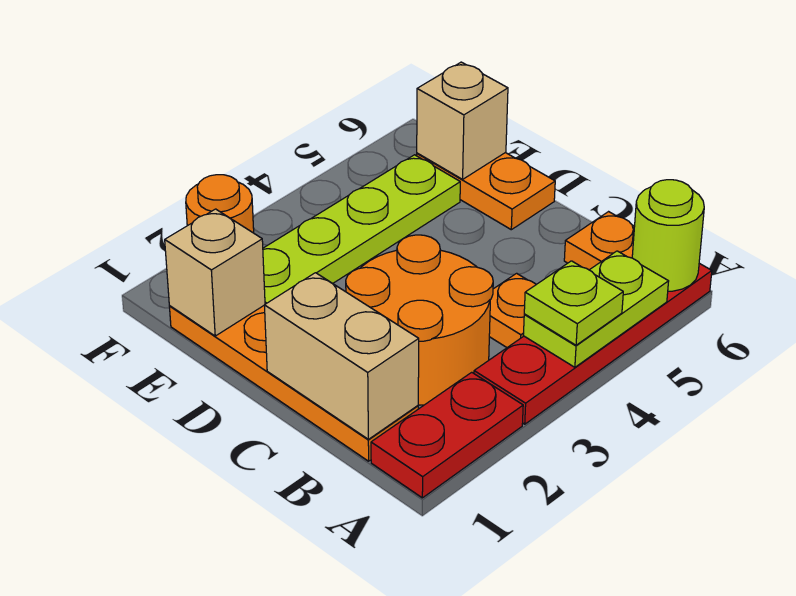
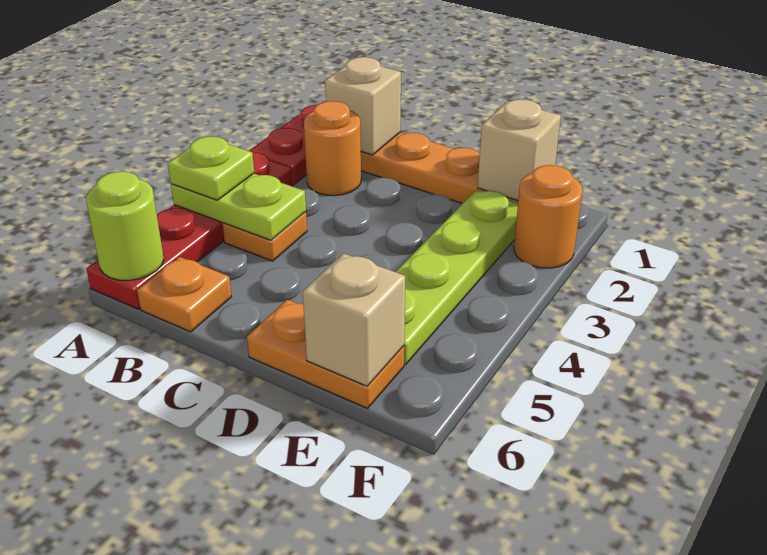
lime 1x2 plate [523,251,669,367] -> lime 1x2 plate turned to [171,174,306,240]
tan 1x2 brick [264,273,419,439] -> tan 1x1 brick [325,57,401,155]
orange 2x2 round brick [346,235,493,405] -> orange 1x1 round brick [304,101,361,196]

